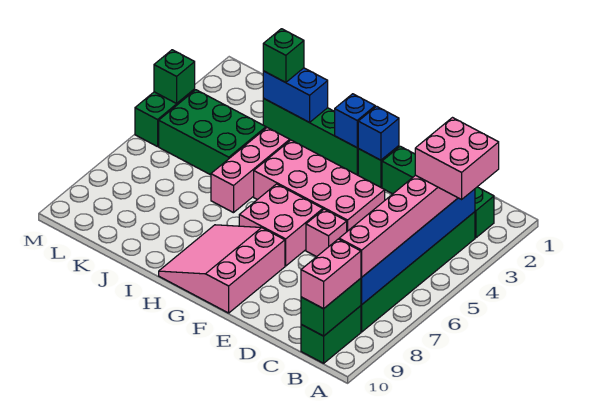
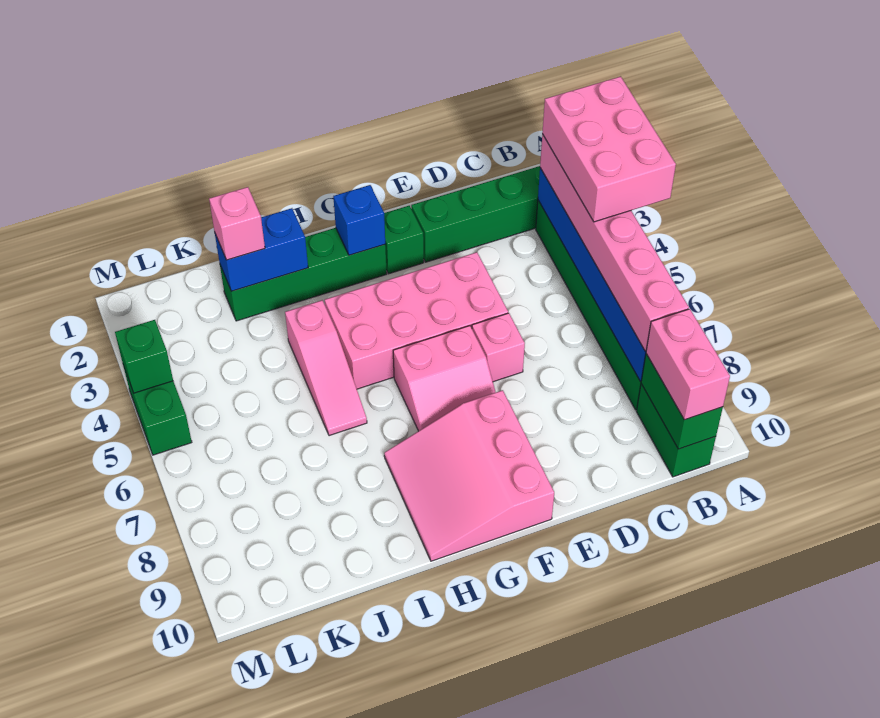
pink 2x2 brick [415,118,499,199] -> pink 2x3 brick [542,76,676,222]
blue 1x1 brick [358,106,399,160] -> none
pink 2x2 brick [239,184,323,266] -> pink 2x2 slope [393,326,496,431]
pink 1x3 brick [211,128,290,213] -> pink 1x3 slope [285,300,367,436]
green 1x1 brick [263,29,304,83] -> pink 1x1 brick [209,187,265,260]
green 2x3 brick [159,90,266,175] -> none

